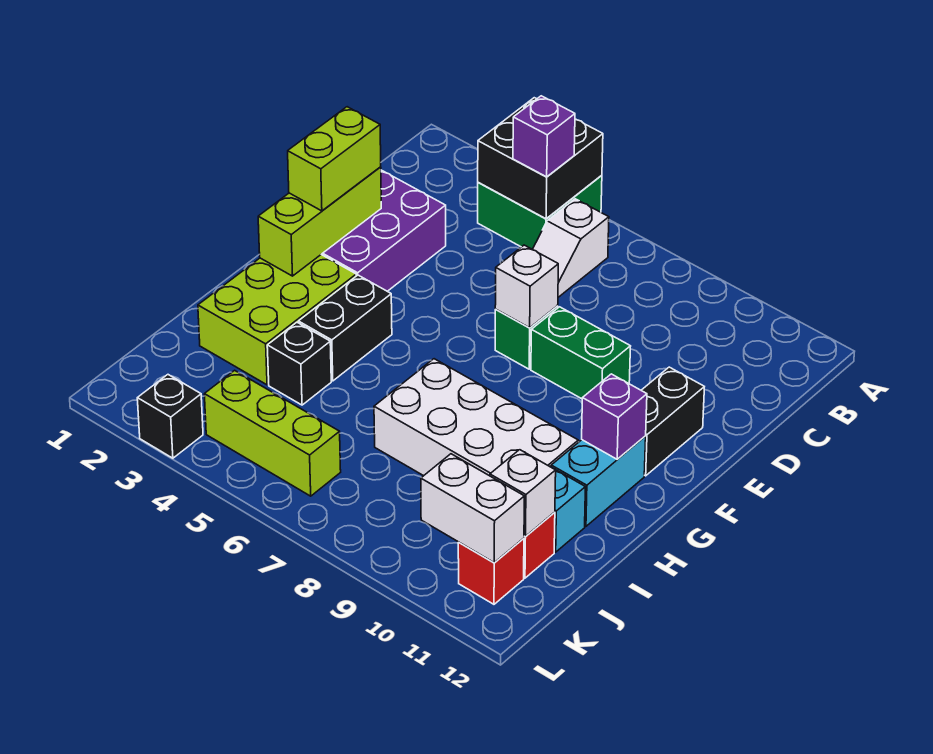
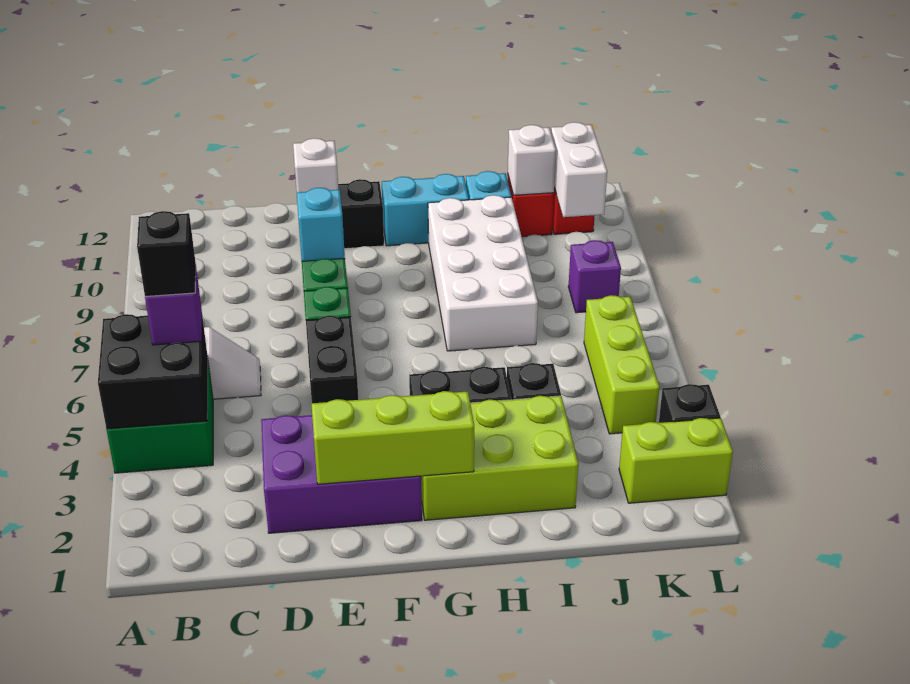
none -> black 1x1 brick [137,211,196,297]
lime 1x2 brick [288,107,381,211] -> lime 1x2 brick moved to [619,418,733,503]
none -> black 1x2 brick [306,316,358,403]
white 1x1 brick [495,245,558,328] -> white 1x1 brick moved to [293,138,338,192]
none -> cyan 1x1 brick [297,188,345,261]
purple 1x1 brick [582,374,647,459] -> purple 1x1 brick moved to [568,240,621,313]

